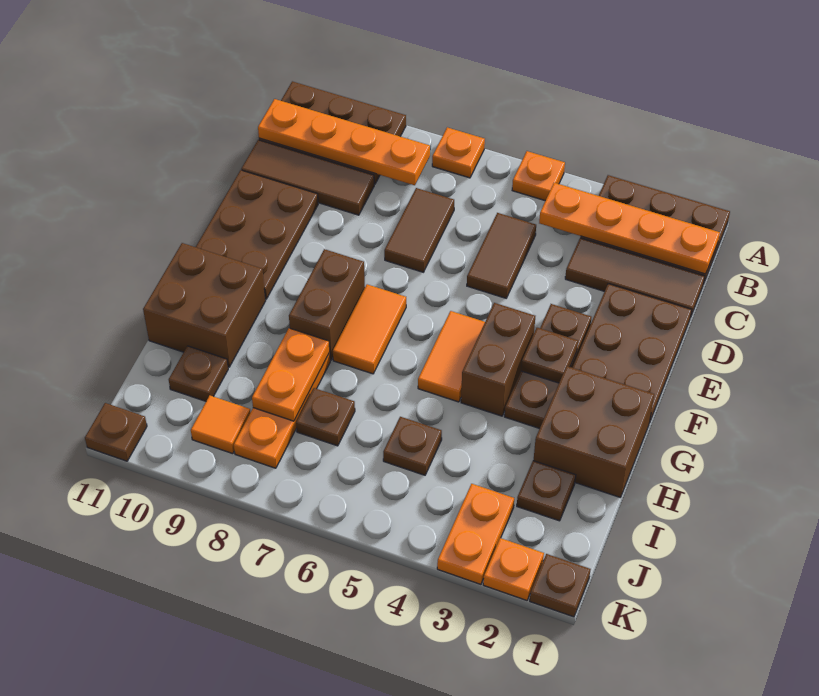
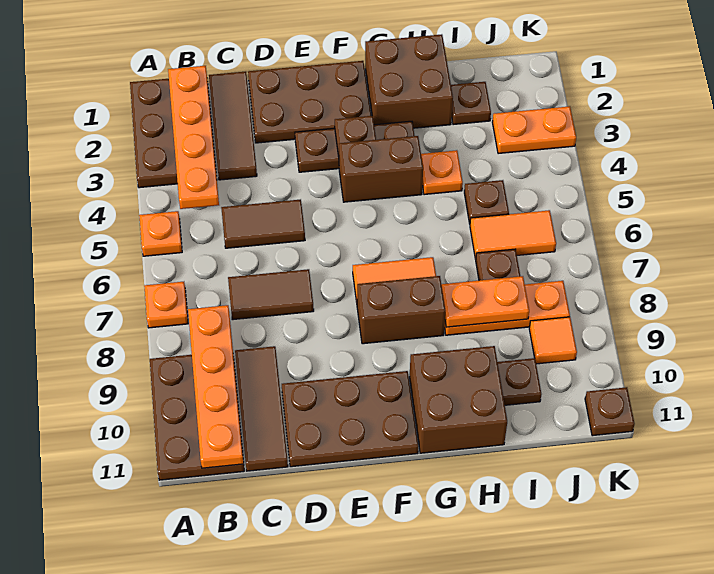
orange 1x2 tile [418,311,485,402] -> orange 1x2 tile moved to [470,210,556,259]
brown 1x1 plate [530,554,591,617] -> none
orange 1x1 plate [483,538,544,600] -> orange 1x1 plate moved to [421,150,463,195]

